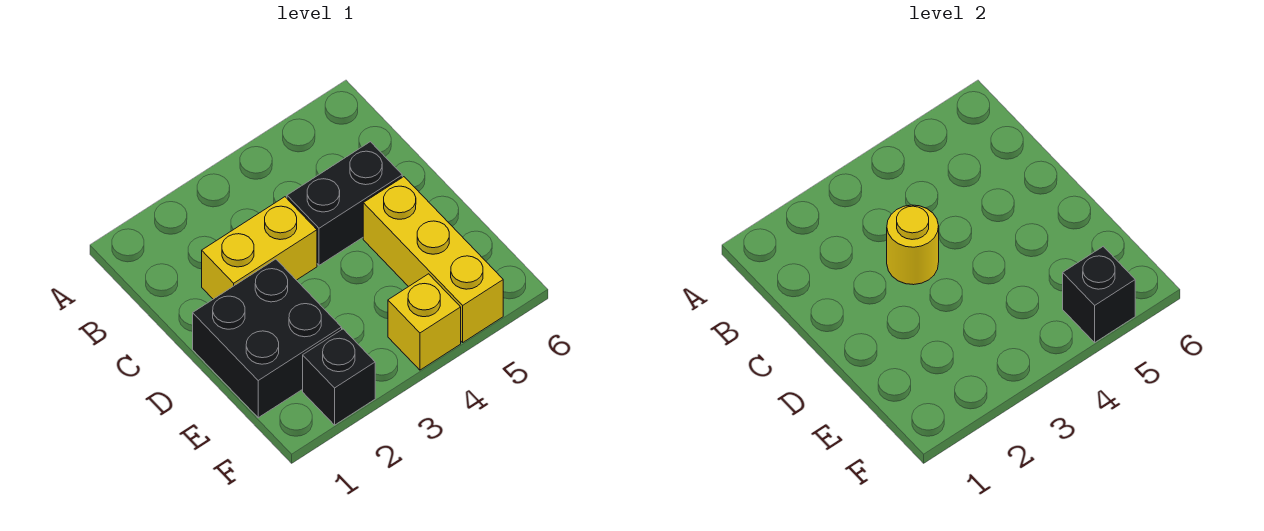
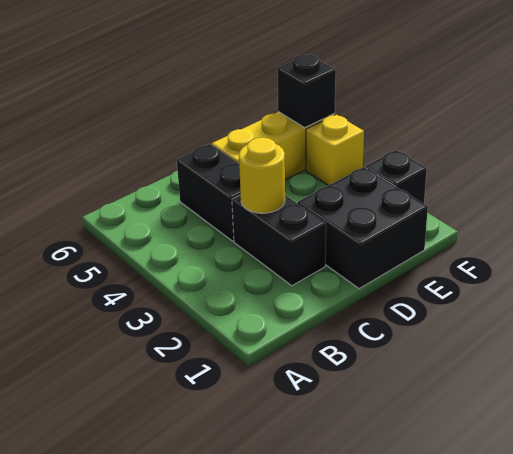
yellow 1x2 brick [202,197,317,299] -> black 1x2 brick [232,195,326,286]

